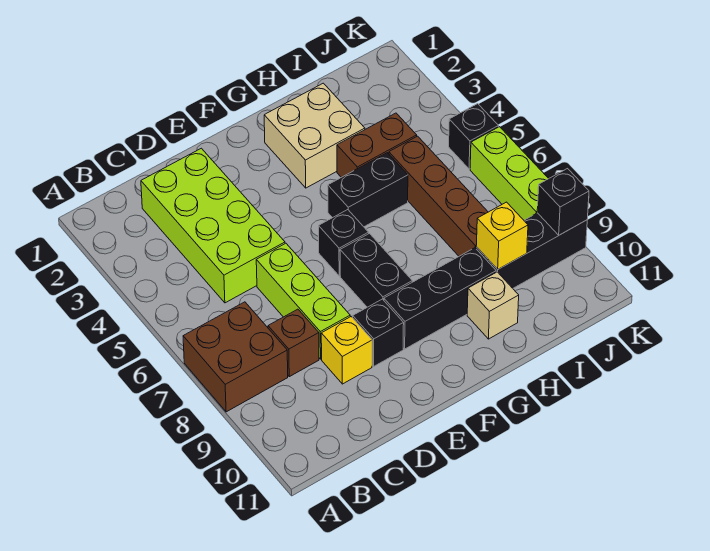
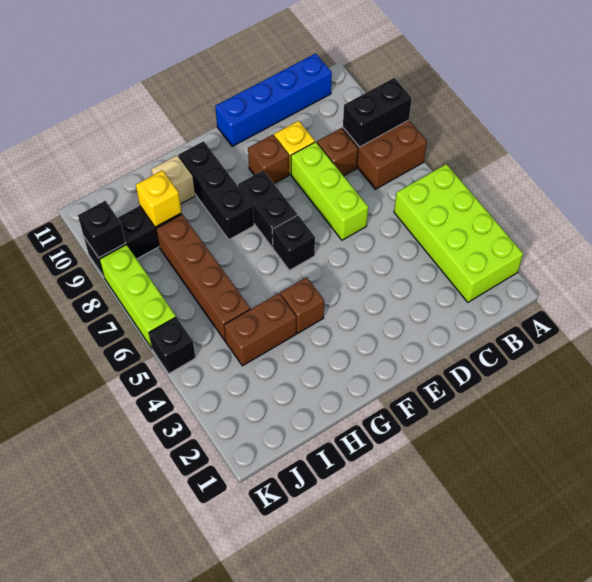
none -> blue 1x4 brick [215,53,332,146]
lime 2x4 brick [141,148,285,303] -> lime 2x4 brick moved to [394,164,523,302]
black 1x1 brick [353,299,404,366] -> brown 1x1 brick [248,135,289,184]
black 1x3 brick [384,248,496,349] -> black 1x3 brick turned to [178,141,254,239]
tan 2x2 brick [264,83,365,188] -> none
none -> brown 1x1 brick [280,277,324,333]
black 1x2 brick [328,153,408,227] -> black 1x2 brick moved to [343,78,412,147]

